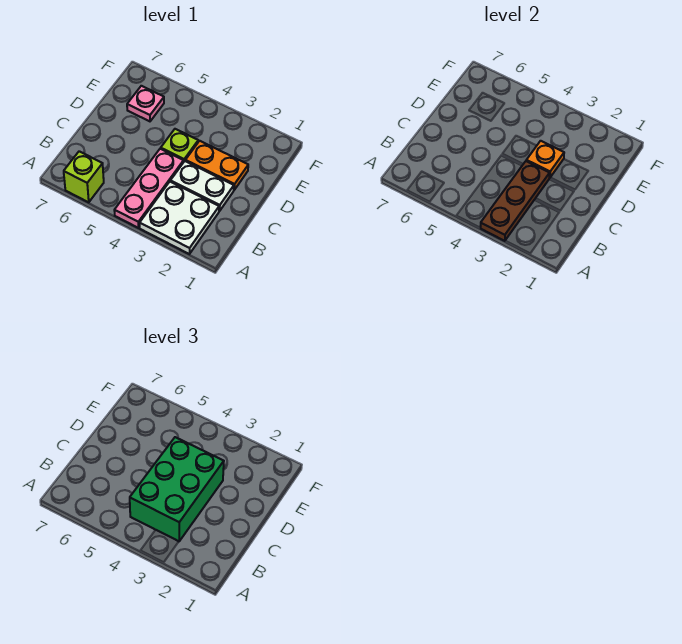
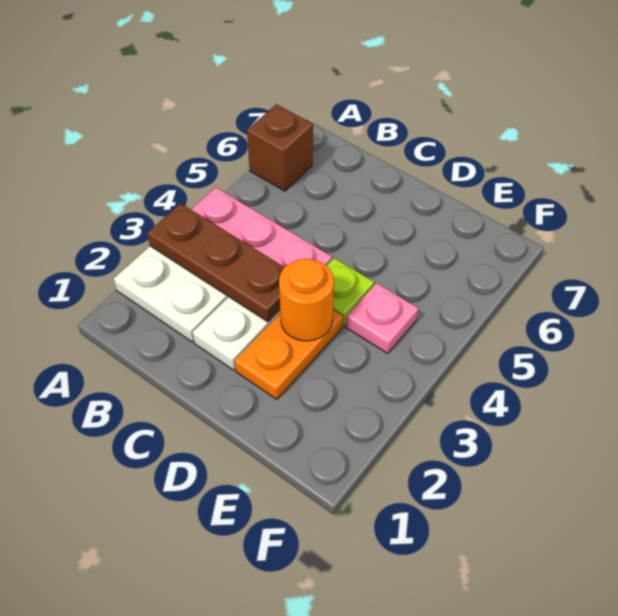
lime 1x1 brick [64,151,104,202] -> brown 1x1 brick [247,104,313,191]
green 2x3 brick [130,437,224,541] -> none
orange 1x1 plate [526,141,564,178] -> orange 1x1 round brick [279,259,334,341]
pink 1x1 plate [127,86,164,121] -> pink 1x1 plate moved to [346,283,418,353]

